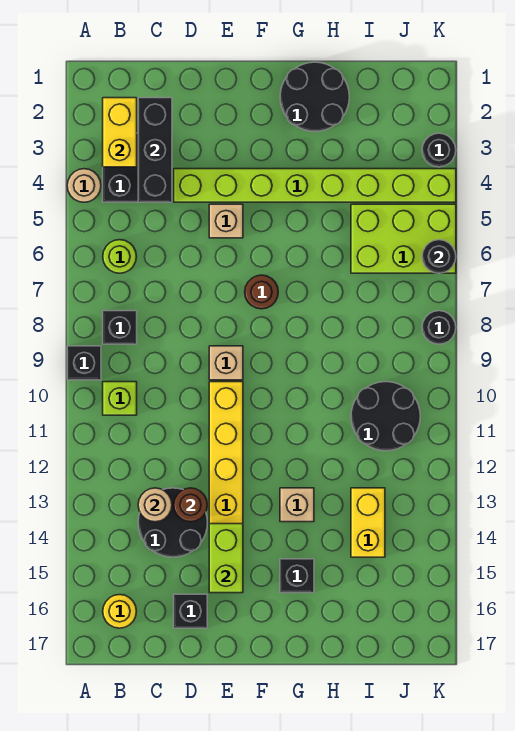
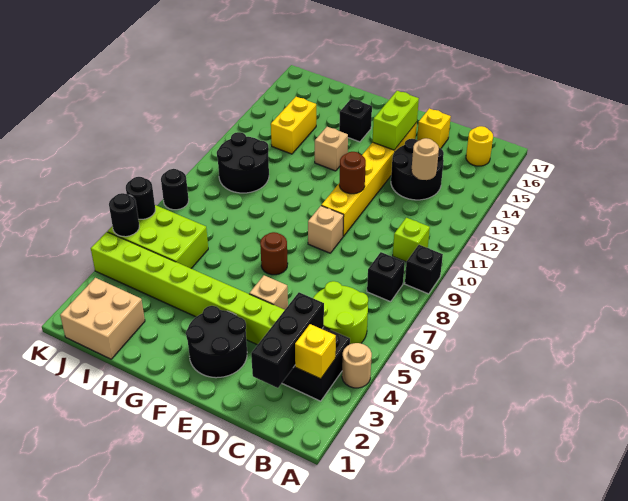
yellow 1x2 brick [103,98,137,167] -> yellow 1x1 brick [295,324,336,379]
lime 1x1 round brick [103,240,136,273] -> lime 2x2 round brick [313,281,368,344]
brown 1x1 round brick [174,488,207,522] -> brown 1x1 round brick moved to [339,152,366,194]
black 1x1 brick [174,594,207,628] -> yellow 1x1 brick [417,108,451,149]
black 2x2 round brick [280,62,349,131] -> black 2x2 round brick moved to [186,306,247,378]
none -> tan 2x2 brick [60,278,145,359]
black 1x1 round brick [422,133,456,167] -> black 1x1 round brick moved to [109,193,139,237]

